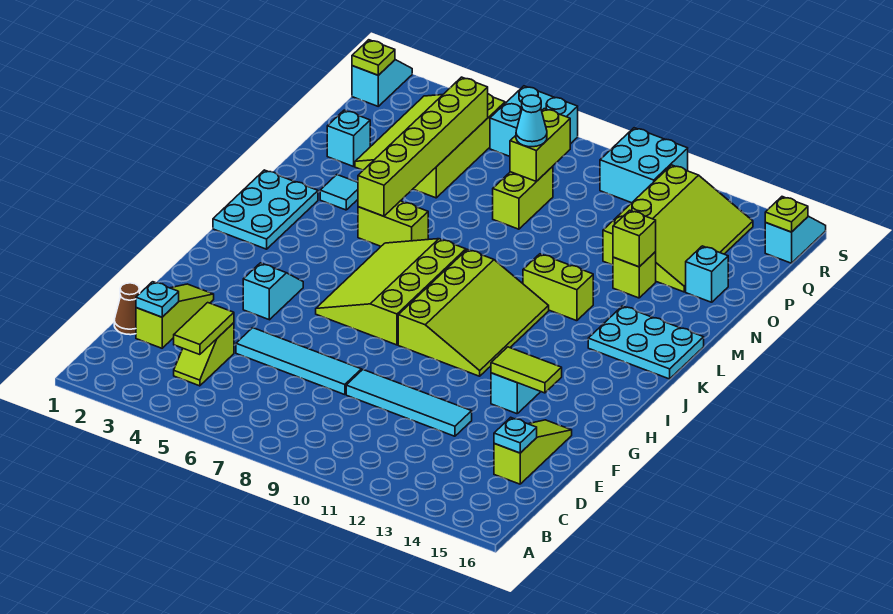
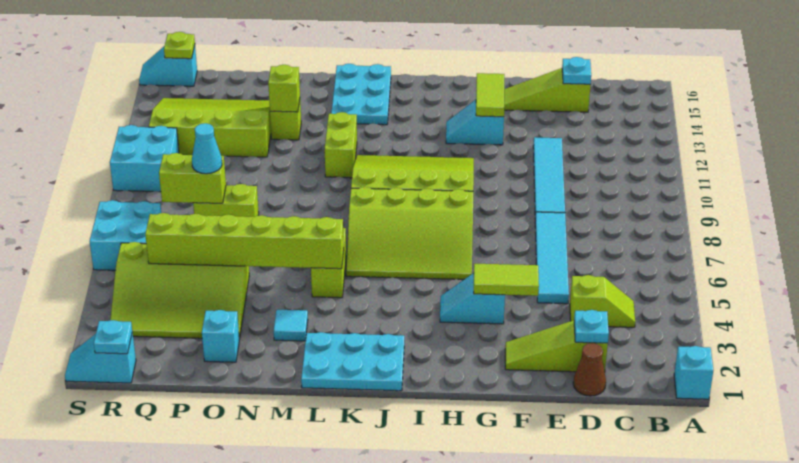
lime 1x2 tile [174,303,234,355] -> lime 1x2 tile moved to [474,264,539,296]
cyan 1x1 brick [686,246,728,302] -> cyan 1x1 brick moved to [674,346,713,399]
lime 1x1 plate [352,40,395,75] -> cyan 1x1 plate [94,320,132,354]

